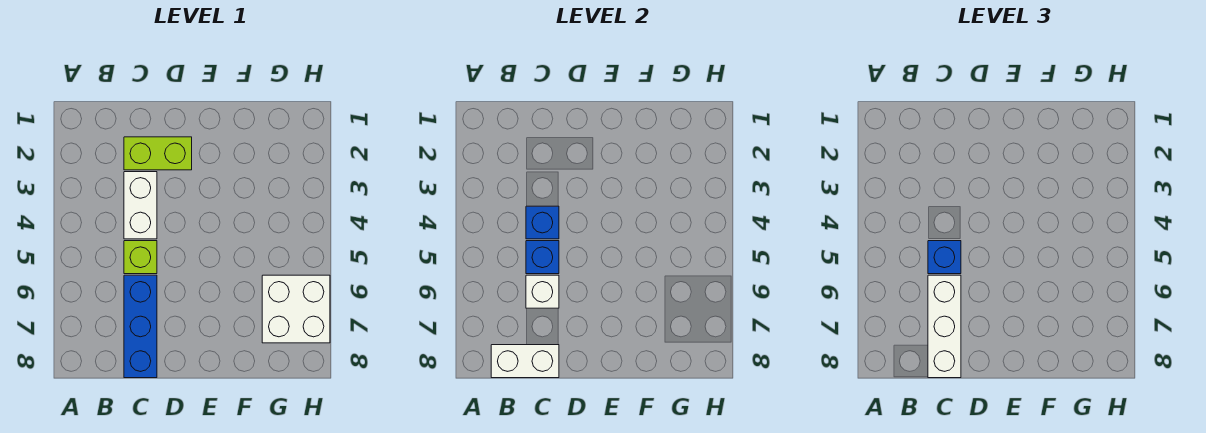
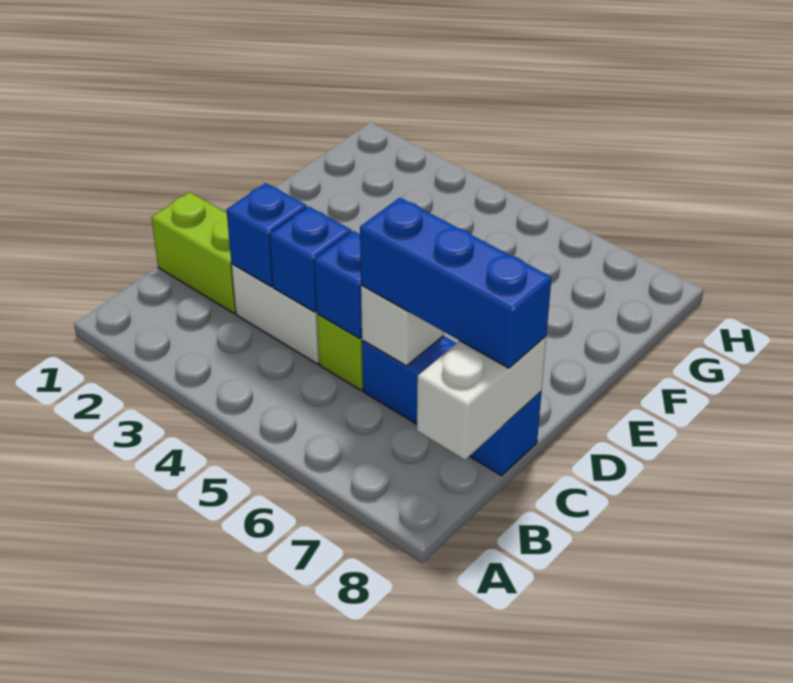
lime 1x2 brick [124,137,192,170] -> lime 1x2 brick turned to [151,192,236,313]
blue 1x1 brick [928,241,961,274] -> blue 1x1 brick moved to [227,183,307,286]
white 1x3 brick [928,275,961,378] -> blue 1x3 brick [360,198,552,368]
white 2x2 brick [262,275,330,343] -> none

